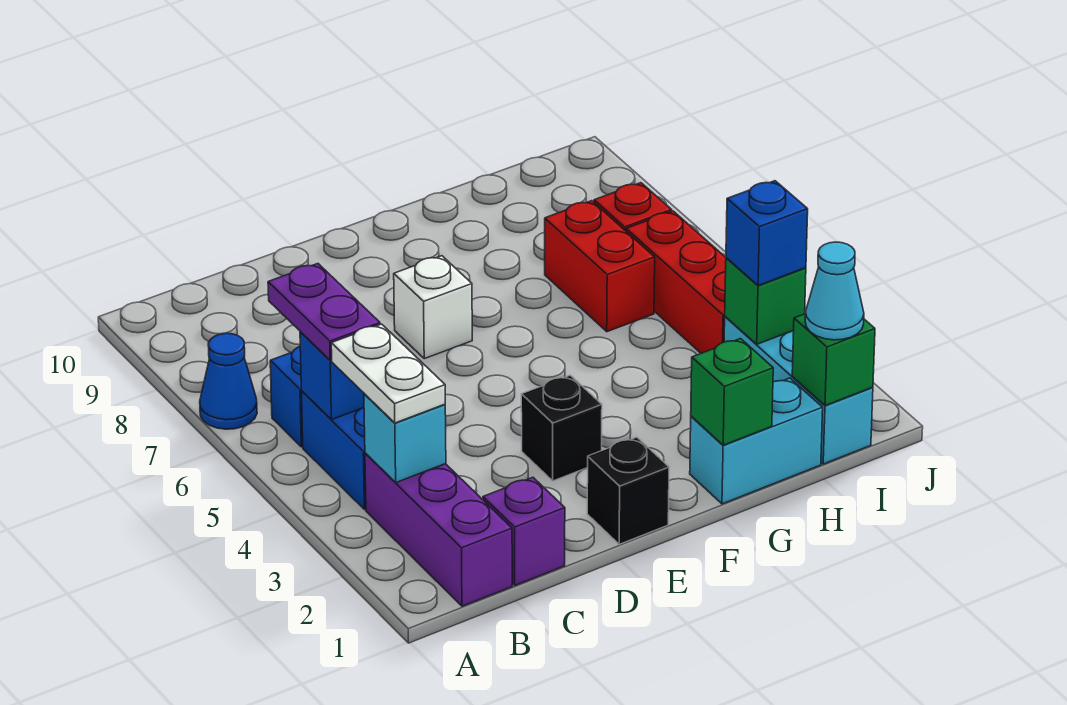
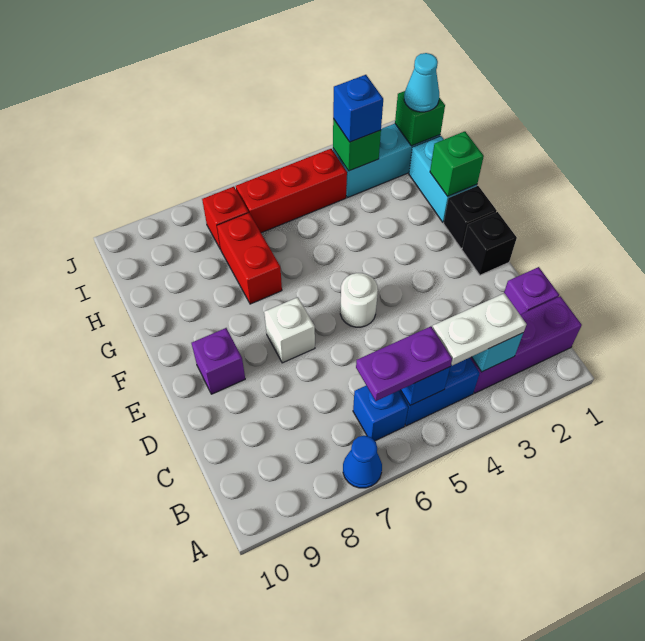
black 1x1 brick [521,375,602,481] -> black 1x1 brick moved to [444,186,497,248]
none -> white 1x1 round brick [340,273,378,327]
none -> purple 1x1 brick [191,328,245,394]
red 1x2 brick [545,201,655,332] -> red 1x2 brick turned to [217,213,282,304]

